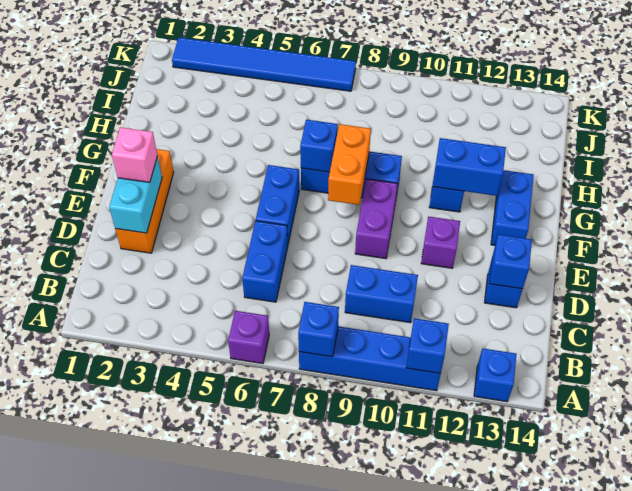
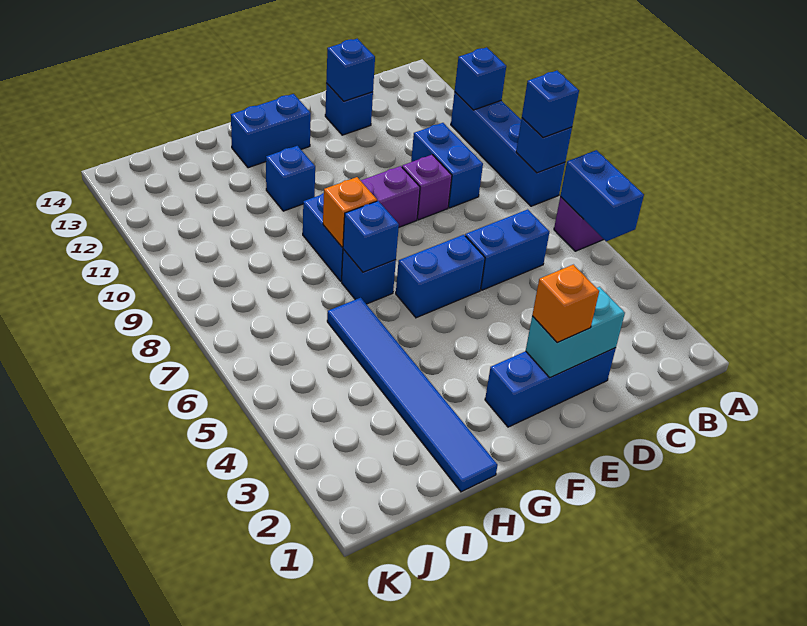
blue 1x1 brick [474,348,517,402] -> blue 1x1 brick moved to [522,71,579,138]
orange 1x3 brick [115,149,174,253] -> blue 1x3 brick [485,348,616,427]
pink 1x1 brick [112,127,158,182] -> orange 1x1 brick [532,265,599,343]
purple 1x1 brick [421,217,460,268] -> purple 1x1 brick moved to [402,155,452,220]
orange 1x2 brick [328,124,371,205] -> orange 1x1 brick [323,177,377,247]
blue 1x2 brick [433,138,506,196] -> blue 1x2 brick moved to [560,150,644,241]
blue 1x6 tile [172,38,356,91] -> blue 1x6 tile moved to [327,298,498,492]

